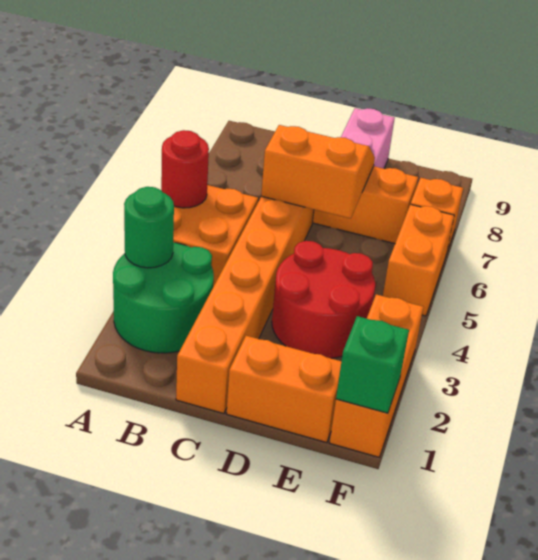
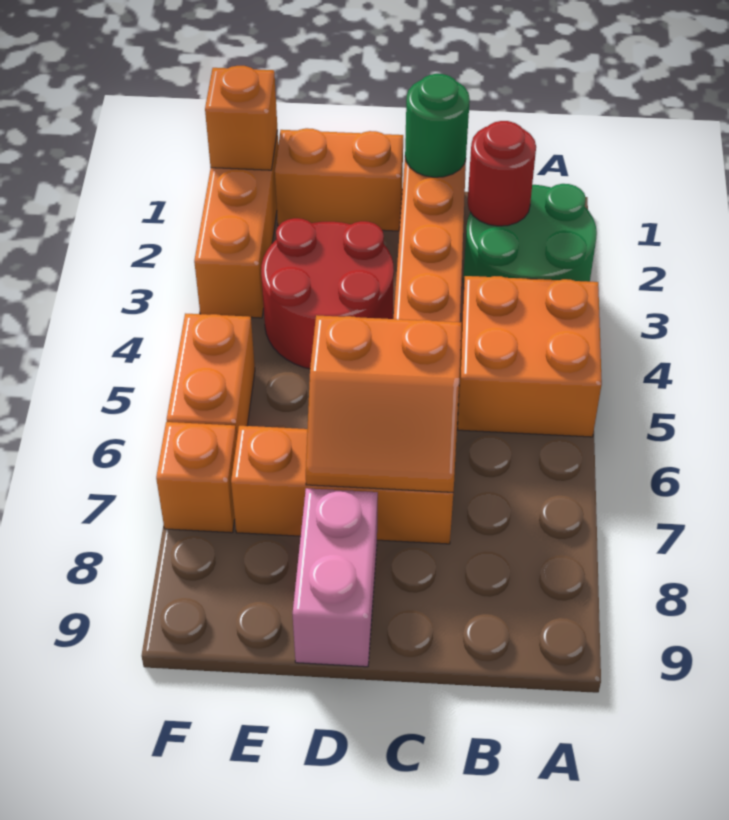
green 1x1 round brick [124,187,174,268] -> green 1x1 round brick moved to [405,74,470,177]
red 1x1 round brick [161,130,209,208] -> red 1x1 round brick moved to [468,121,536,226]
green 1x1 brick [336,316,409,413] -> orange 1x1 brick [205,66,277,170]

